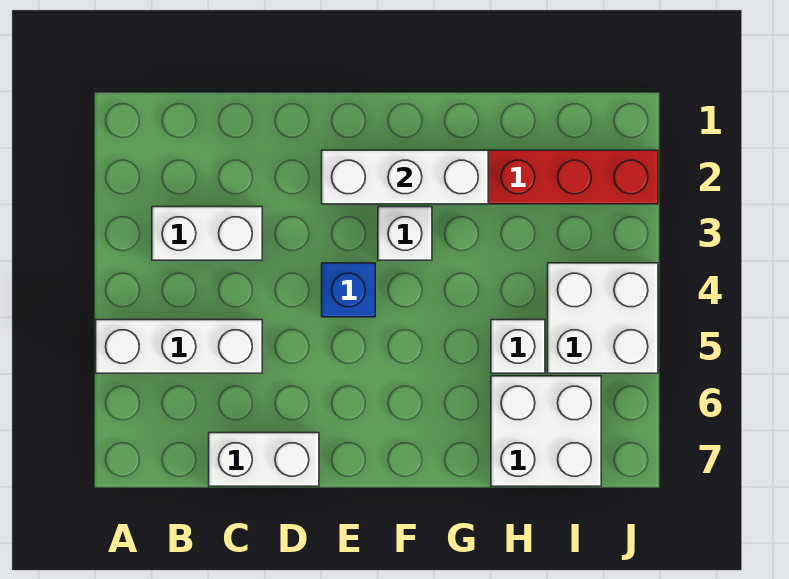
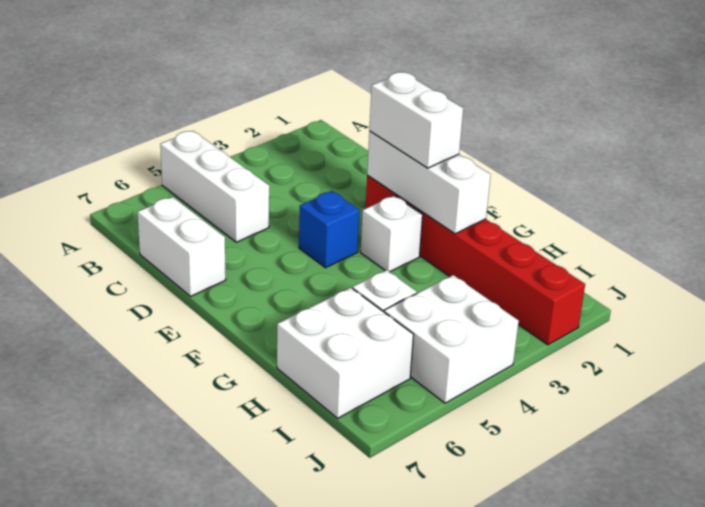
white 1x2 brick [152,207,262,260] -> white 1x2 brick moved to [369,72,463,168]

